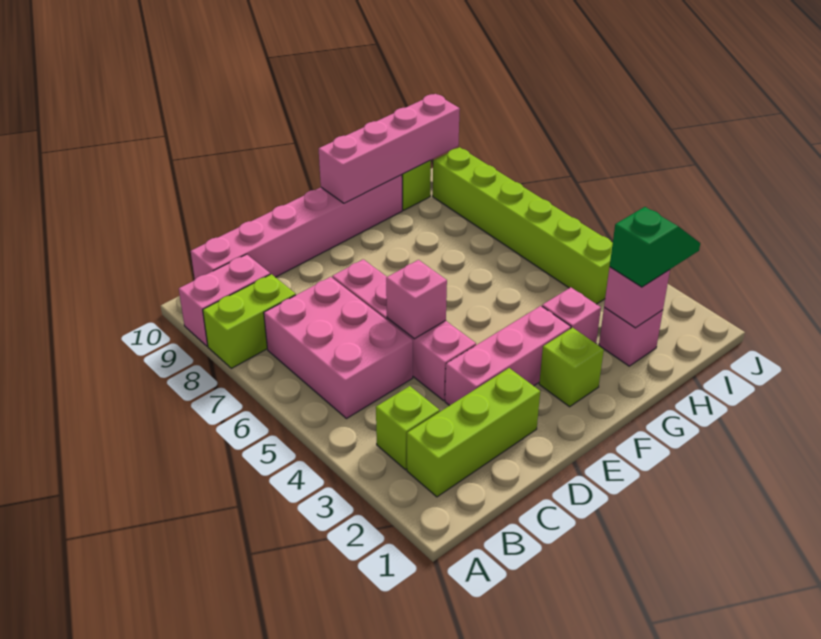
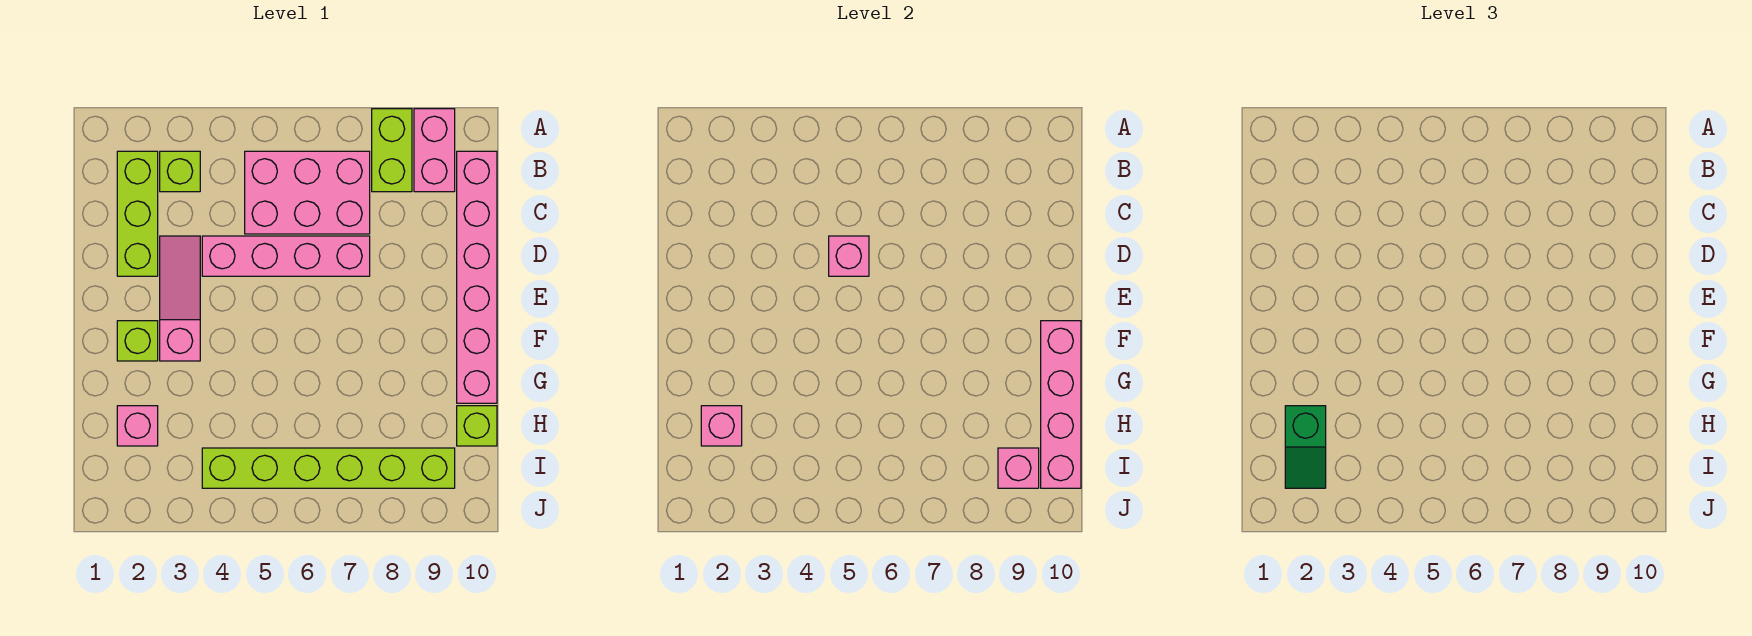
pink 1x3 brick [445,306,571,406] -> pink 1x3 slope [160,236,200,361]
pink 1x1 brick [542,287,601,343] -> pink 1x1 brick moved to [998,448,1039,488]

